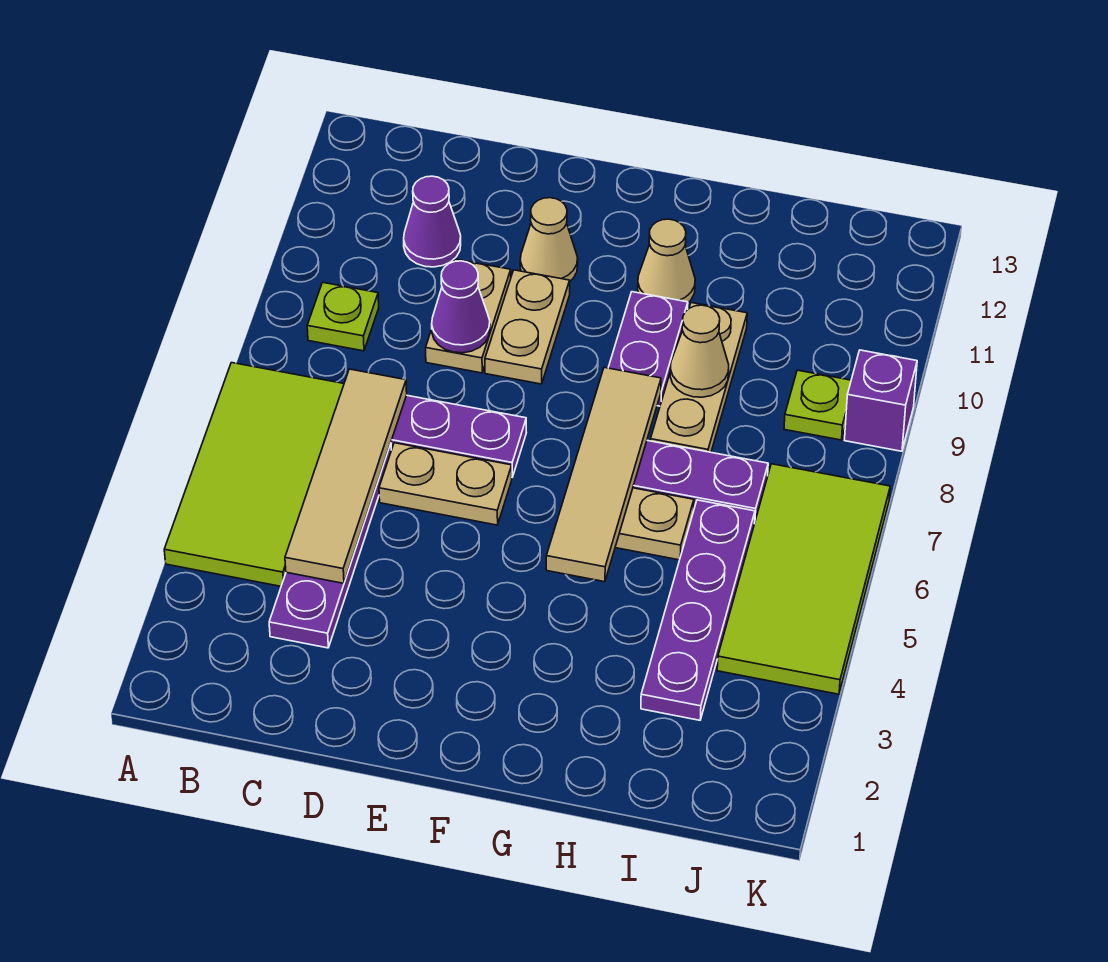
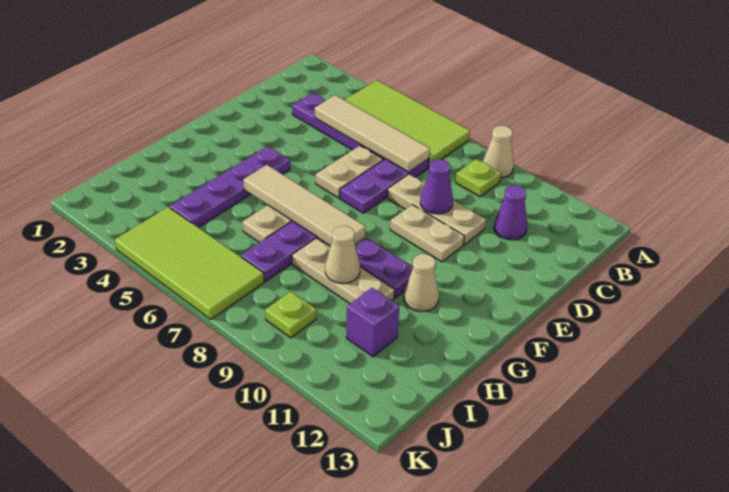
tan 1x2 plate [426,259,511,373] -> tan 1x3 plate [387,174,486,245]
tan 1x1 cone [520,198,578,281] -> tan 1x1 cone moved to [483,126,514,178]
purple 1x4 plate [641,500,755,720] -> purple 1x4 plate turned to [170,146,290,227]
purple 1x1 brick [845,350,917,451] -> purple 1x1 brick moved to [346,288,399,357]

